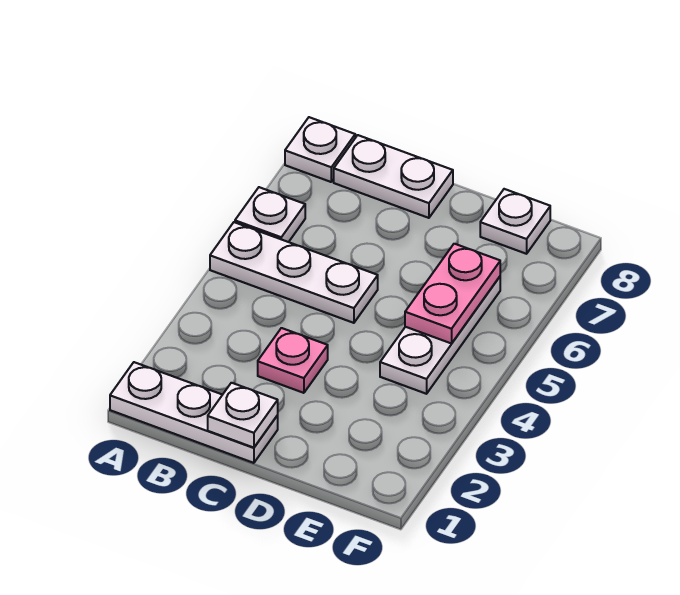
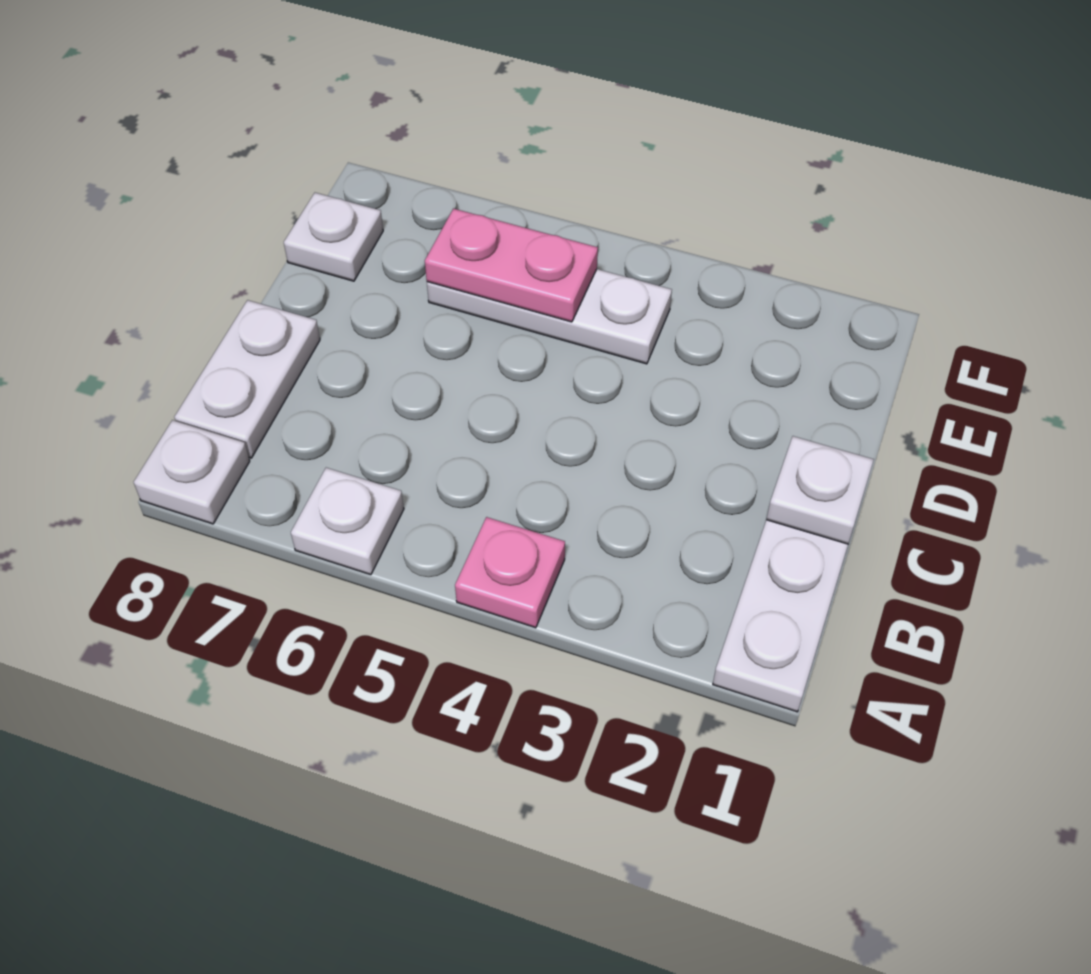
white 1x3 plate [210,222,378,323] -> none
pink 1x1 plate [258,328,328,393] -> pink 1x1 plate moved to [455,517,565,628]

